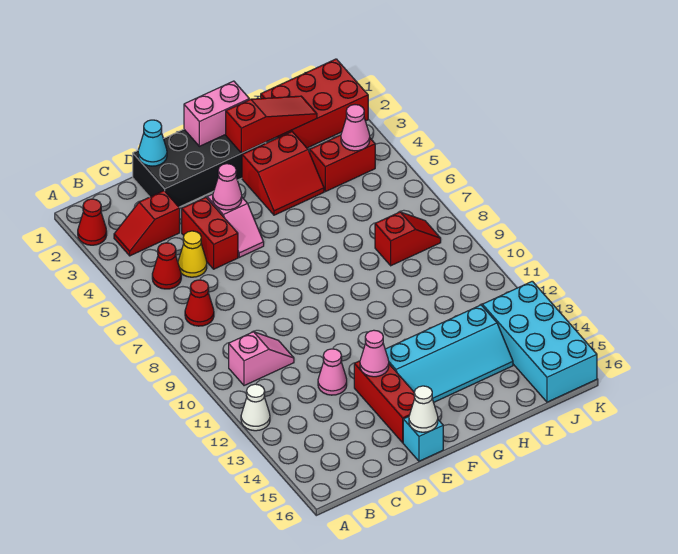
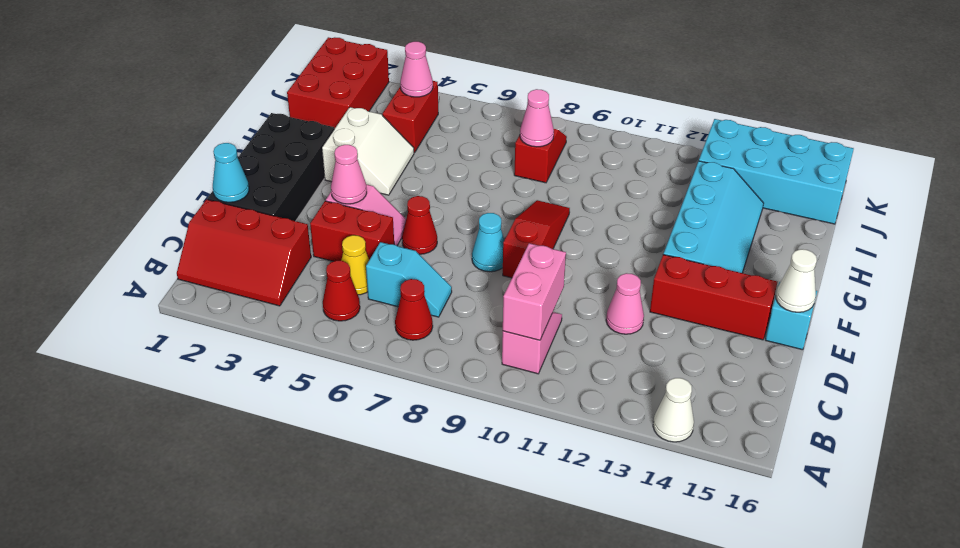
red 1x1 cone [78,199,107,245] -> red 1x1 cone moved to [402,196,437,254]
white 1x1 cone [241,384,270,431] -> white 1x1 cone moved to [653,378,694,442]
red 1x2 slope [114,191,180,256] -> red 2x3 slope [177,199,311,306]
none -> cyan 1x2 slope [366,242,452,317]
none -> cyan 1x1 cone [472,213,504,272]
pink 1x1 cone [360,330,389,377] -> pink 1x1 cone moved to [520,89,554,147]
pink 1x2 brick [184,81,249,146] -> pink 1x2 brick moved to [503,243,566,340]
red 1x3 slope [226,96,317,153] -> red 1x3 slope moved to [503,200,570,278]
red 2x2 slope [242,132,324,215] -> white 2x2 slope [322,107,414,195]

